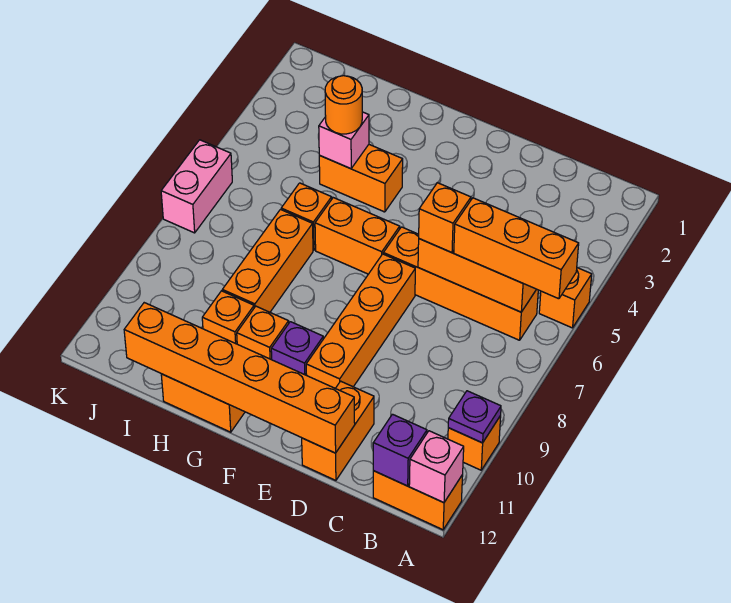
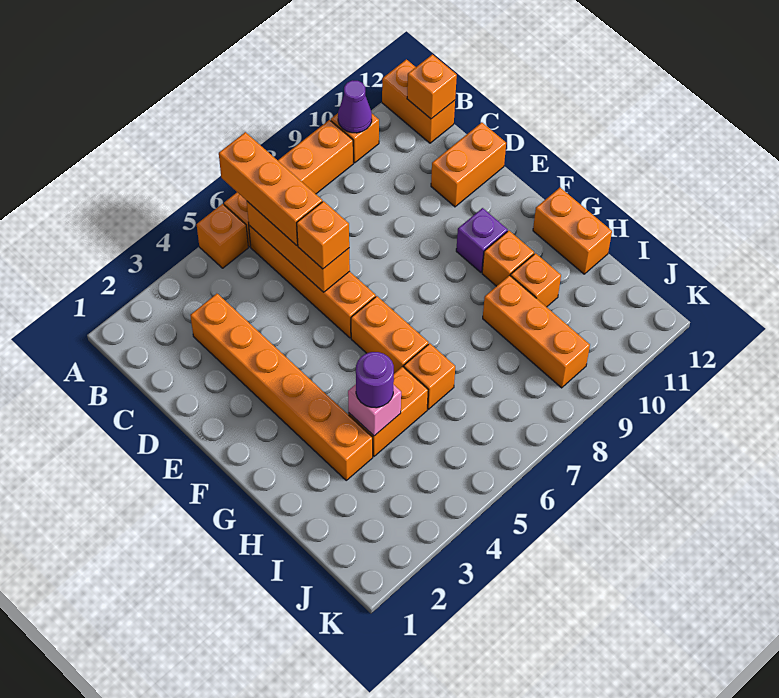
purple 1x1 plate [448,391,501,443] -> purple 1x1 cone [338,80,372,133]
pink 1x1 brick [409,431,464,503] -> none
purple 1x1 brick [373,414,427,486] -> orange 1x1 brick [407,54,457,119]
orange 1x6 brick [124,303,355,453] -> orange 1x6 brick moved to [190,294,373,480]
orange 1x4 brick [306,254,415,388] -> orange 1x4 brick moved to [224,120,353,247]
orange 1x2 brick [319,145,403,212] -> orange 1x2 brick turned to [348,366,428,456]
orange 1x1 round brick [325,76,362,134] -> purple 1x1 round brick [356,352,394,408]
orange 1x3 brick [222,210,313,312] -> orange 1x3 brick turned to [483,275,590,388]
pink 1x2 brick [161,140,232,233] -> none

